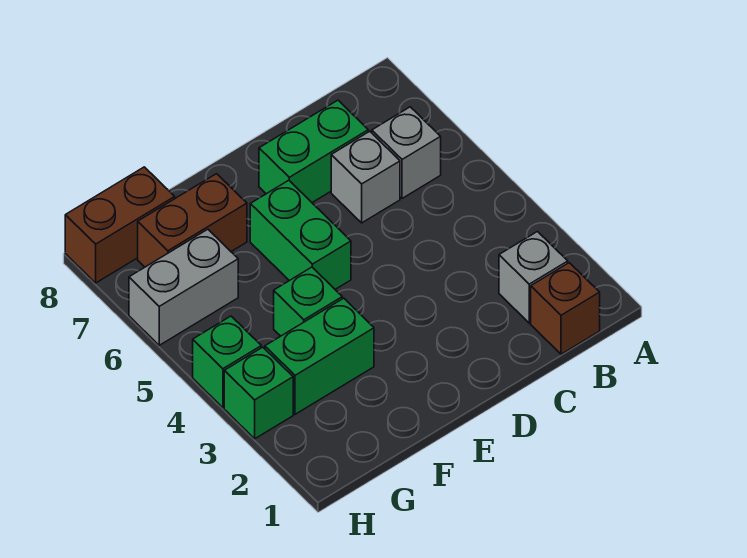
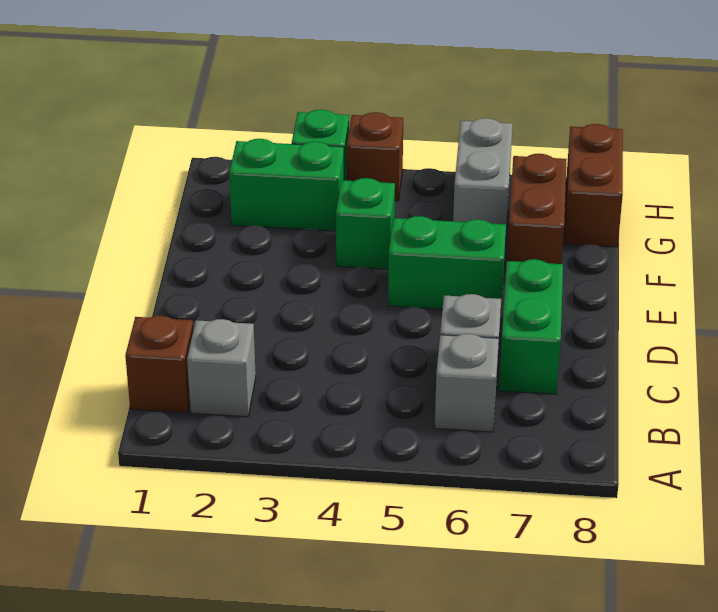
green 1x2 brick [265,298,374,414] -> green 1x2 brick turned to [229,139,344,231]
green 1x1 brick [193,316,261,408] -> brown 1x1 brick [347,112,403,201]

